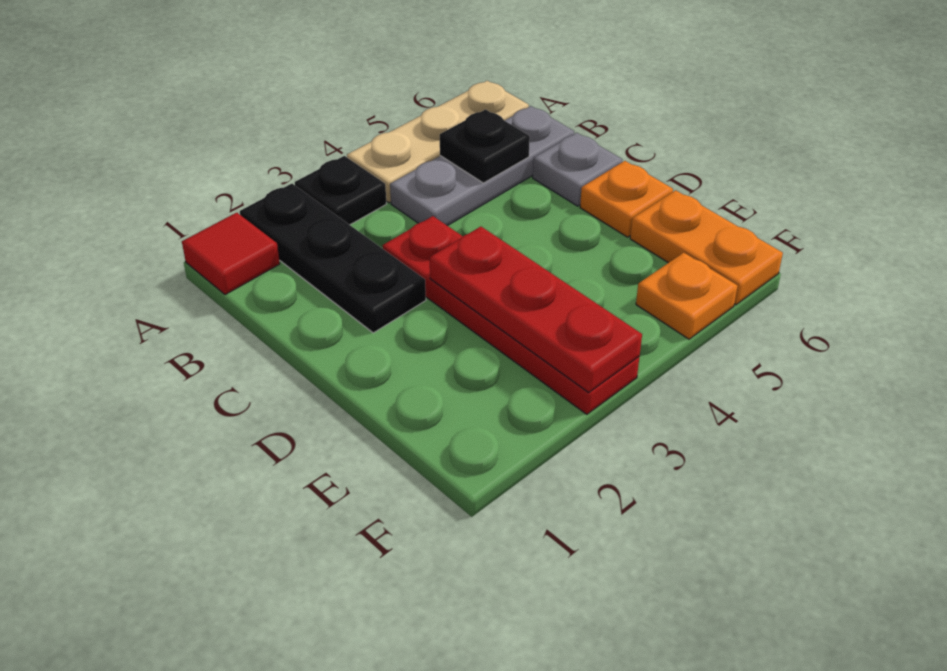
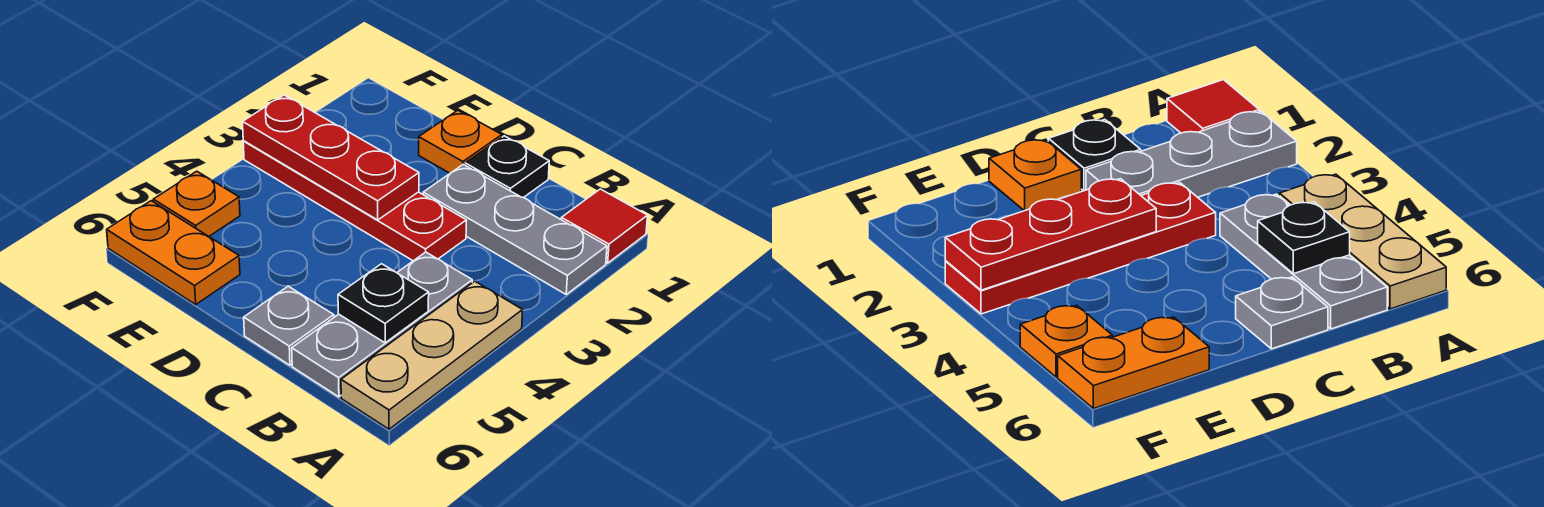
black 1x3 plate [240,184,426,333] -> grey 1x3 plate [423,164,607,294]
black 1x1 plate [295,156,386,225] -> black 1x1 plate moved to [465,136,549,198]
orange 1x1 plate [580,161,673,237] -> orange 1x1 plate moved to [419,110,502,173]

